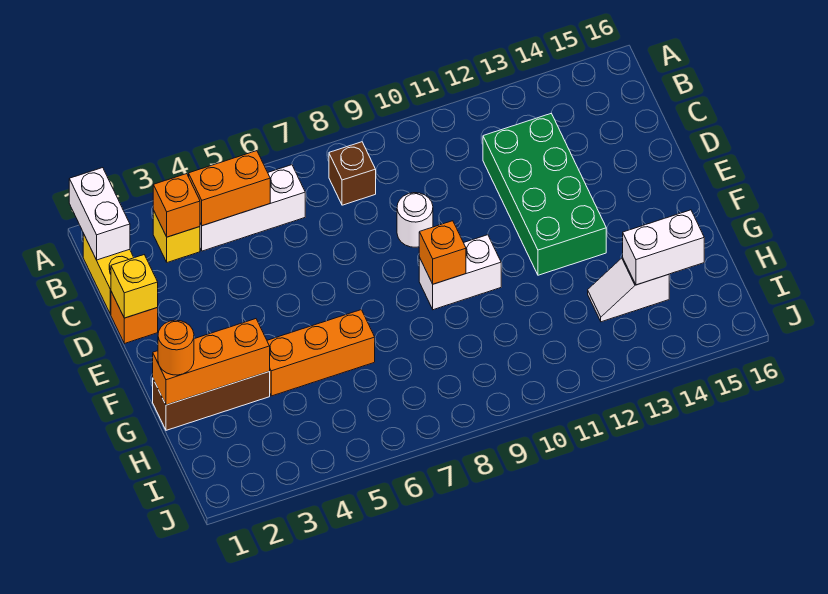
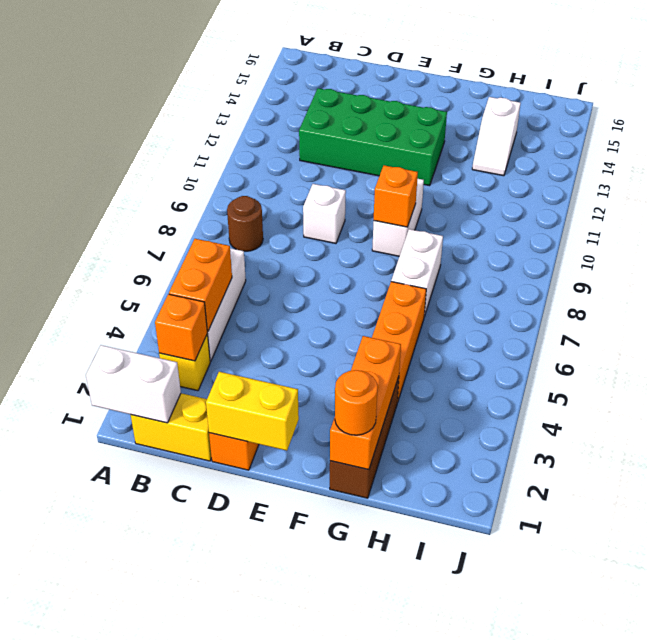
brown 1x1 brick [329,142,376,205] -> brown 1x1 round brick [227,196,263,251]
yellow 1x1 brick [111,255,158,318] -> yellow 1x2 brick [206,372,299,451]
white 1x1 round brick [397,193,433,247] -> white 1x1 brick [303,184,346,243]
white 1x2 brick [623,210,704,285] -> white 1x2 brick moved to [391,229,443,317]

